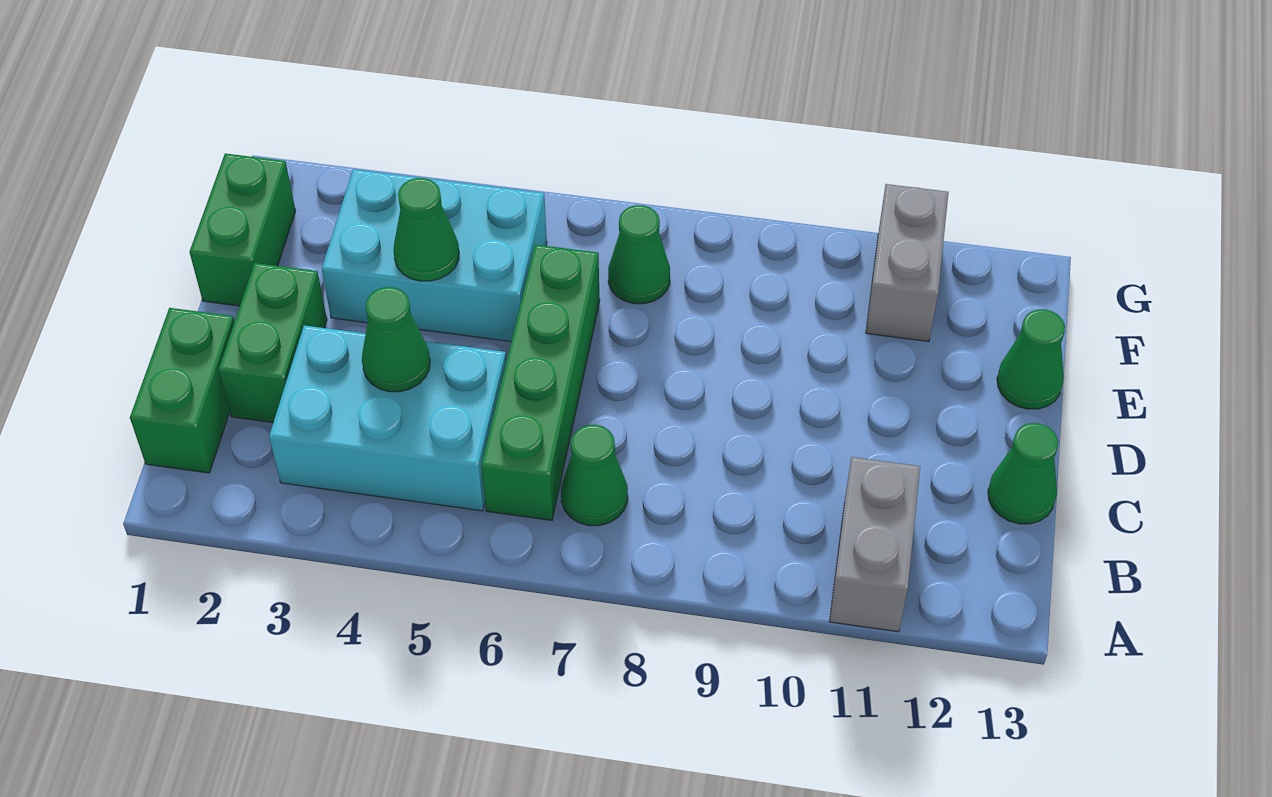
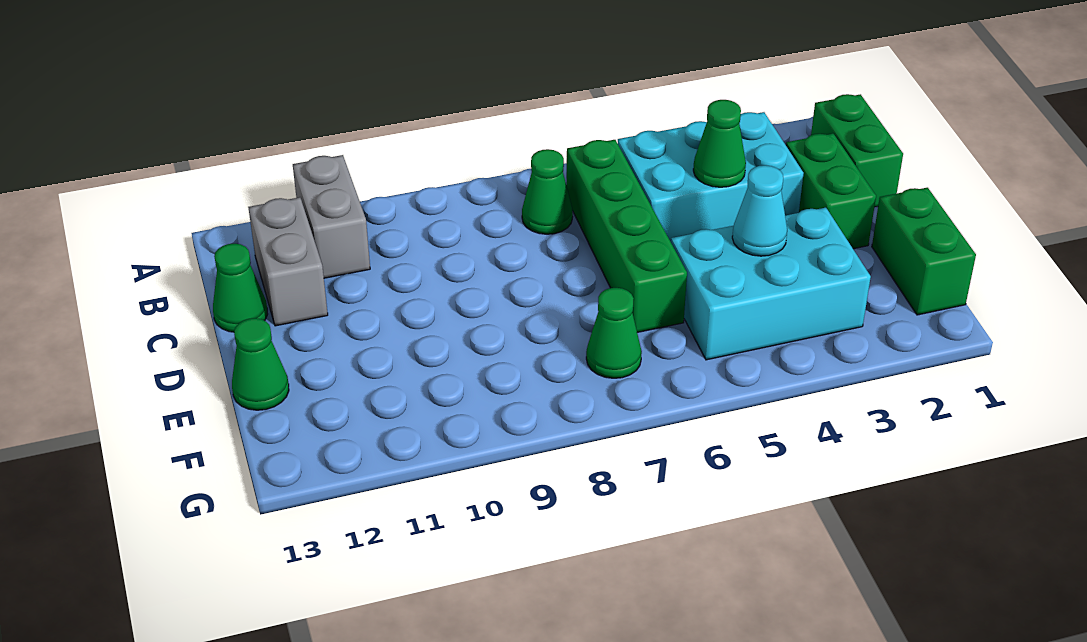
green 1x1 cone [394,178,459,281] -> cyan 1x1 cone [732,165,787,256]
grey 1x2 brick [866,184,949,342] -> grey 1x2 brick moved to [248,197,328,326]

